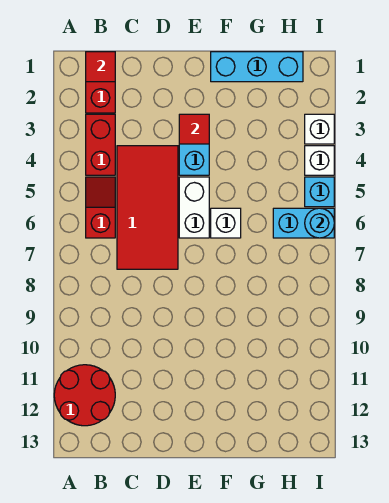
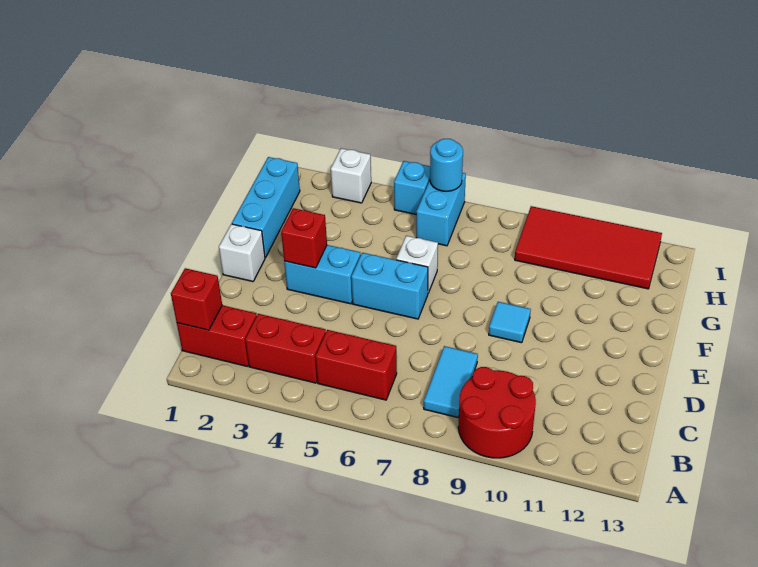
red 2x2 round brick [54,365,115,426] -> red 2x2 round brick moved to [458,367,536,458]
red 1x1 tile [86,52,115,82] -> red 1x1 brick [171,268,222,330]
red 1x2 slope [86,177,115,238] -> red 1x2 brick [315,330,397,400]
none -> cyan 1x2 tile [424,346,478,418]
red 2x4 tile [117,146,178,269] -> red 2x4 tile moved to [515,206,662,289]
red 1x1 tile [179,114,209,144] -> red 1x1 brick [281,208,327,268]
white 1x2 brick [179,177,209,238] -> cyan 1x2 brick [351,253,428,319]
none -> cyan 1x1 tile [489,302,531,343]
white 1x1 brick [305,146,334,175] -> white 1x1 brick moved to [219,224,265,282]

